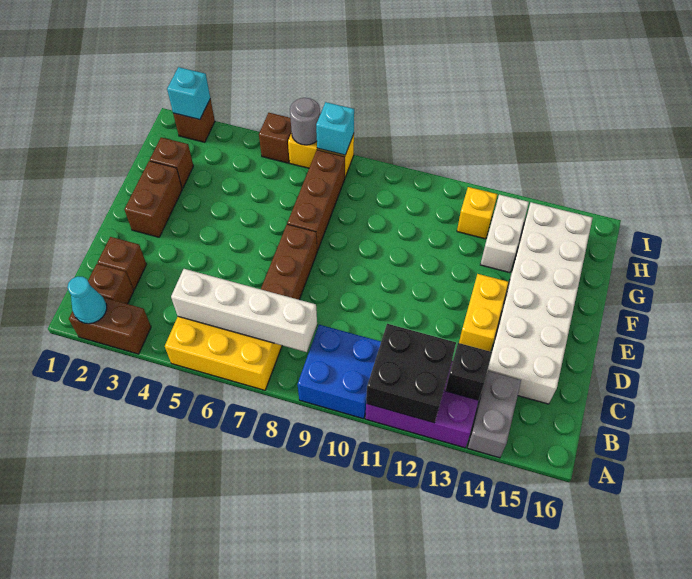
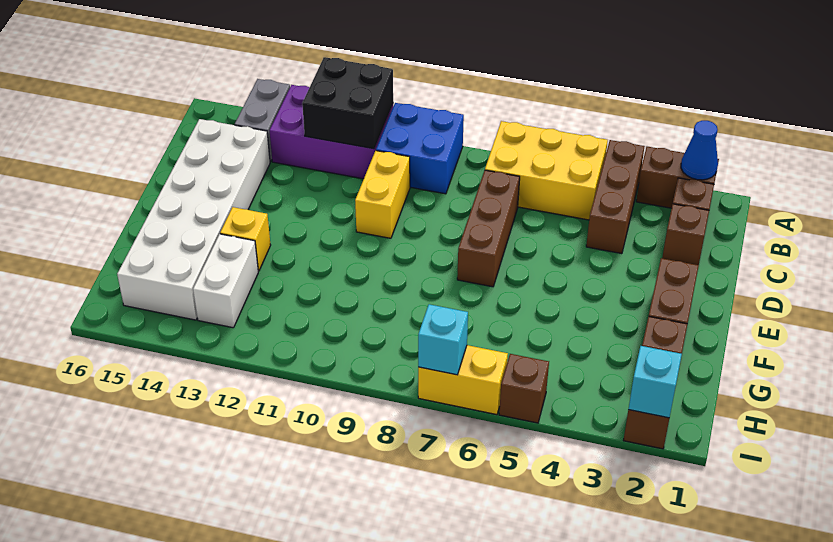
cyan 1x1 cone [67,276,107,324] -> blue 1x1 cone [681,121,718,180]
white 1x4 brick [171,269,317,352] -> none
black 1x1 brick [445,343,492,400] -> none
yellow 1x2 brick [459,274,509,351] -> yellow 1x2 brick moved to [355,151,410,238]
brown 1x3 brick [287,150,345,251] -> brown 1x3 brick moved to [586,140,645,254]
yellow 1x1 brick [457,187,497,239] -> yellow 1x1 brick moved to [220,207,271,271]
grey 1x1 round brick [290,98,320,145] -> none

